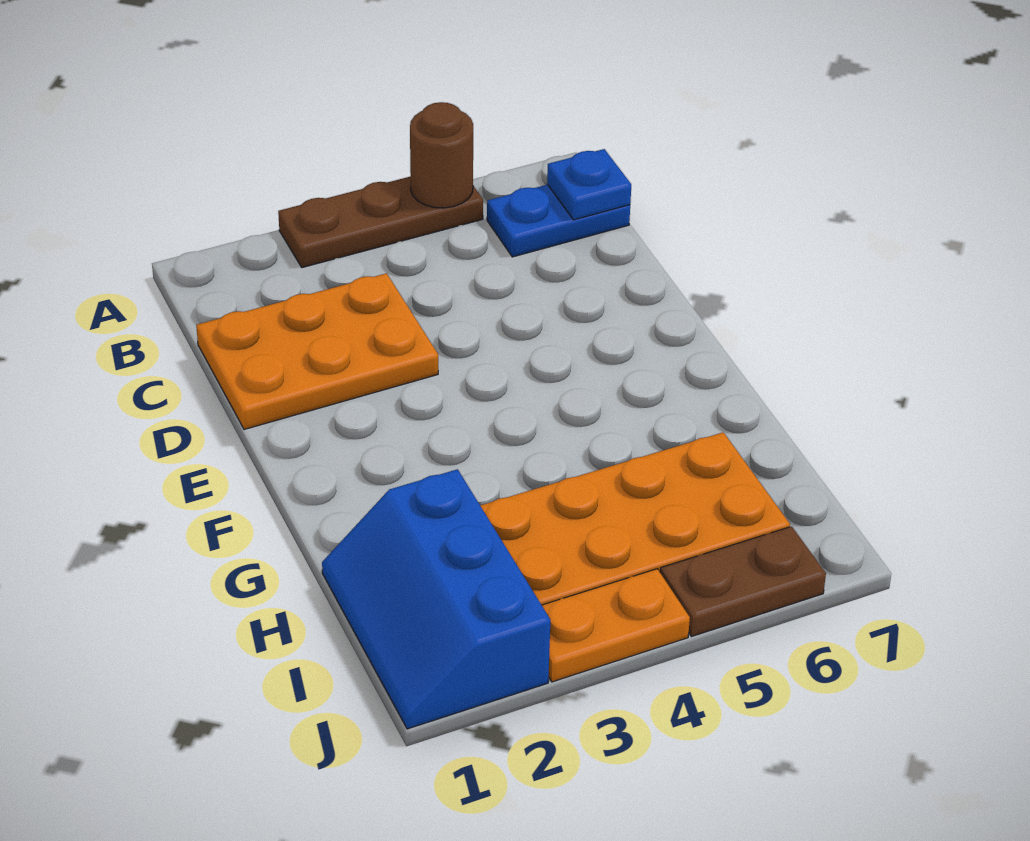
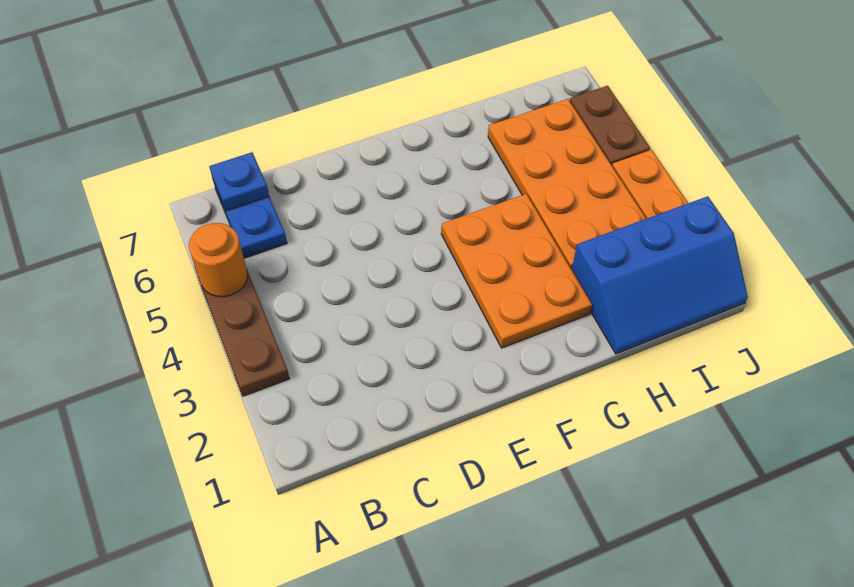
brown 1x1 round brick [410,102,473,208] -> orange 1x1 round brick [189,223,248,297]
orange 2x3 plate [196,273,438,429] -> orange 2x3 plate moved to [441,194,592,348]

